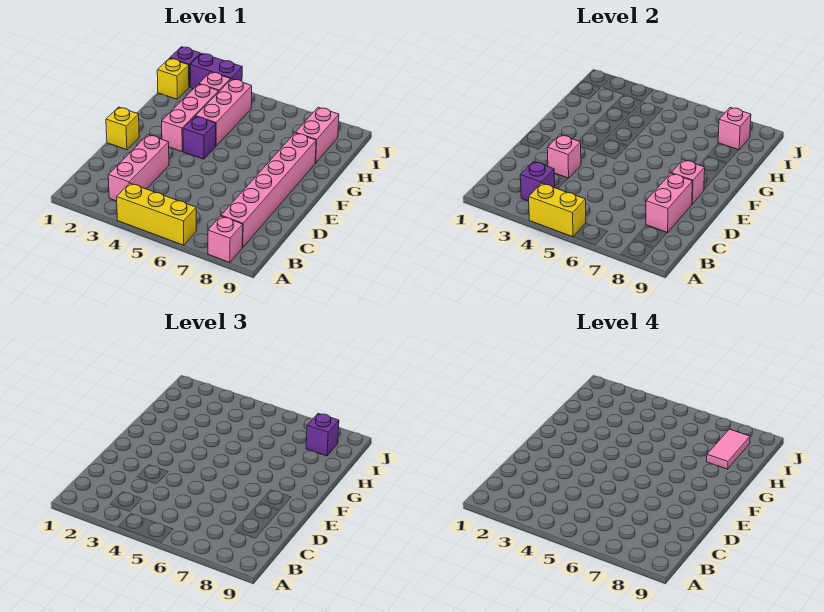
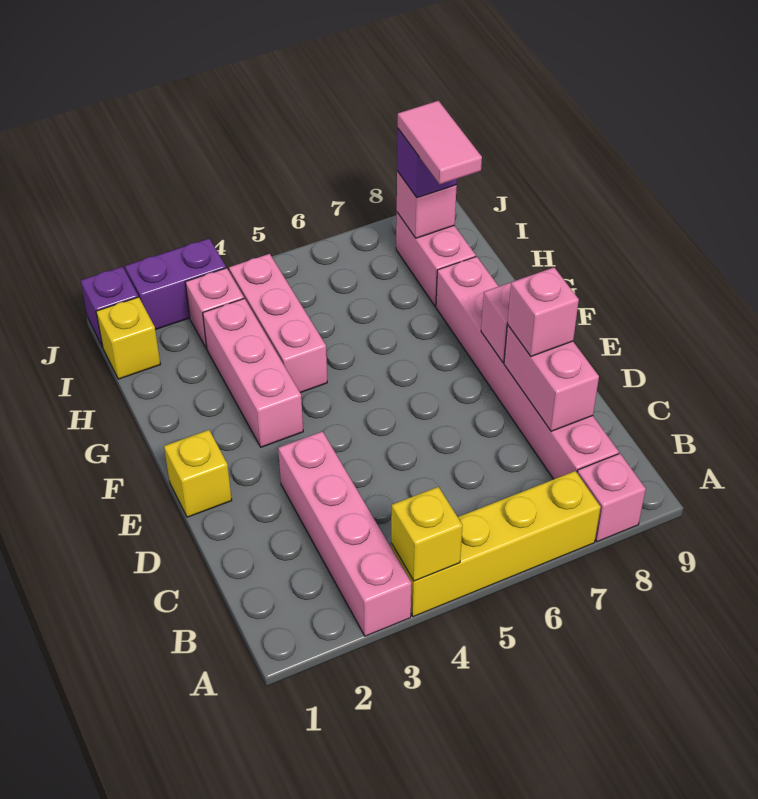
yellow 1x3 brick [117,183,196,245] -> yellow 1x4 brick [391,471,601,617]
yellow 1x2 brick [529,183,586,237] -> yellow 1x1 brick [391,487,463,581]
pink 1x3 brick [108,135,169,201] -> pink 1x4 brick [278,431,411,636]
purple 1x1 brick [520,162,555,201] -> none
pink 1x1 brick [547,135,581,178] -> pink 1x1 brick moved to [508,267,579,356]
purple 1x1 brick [183,116,216,159] -> none

